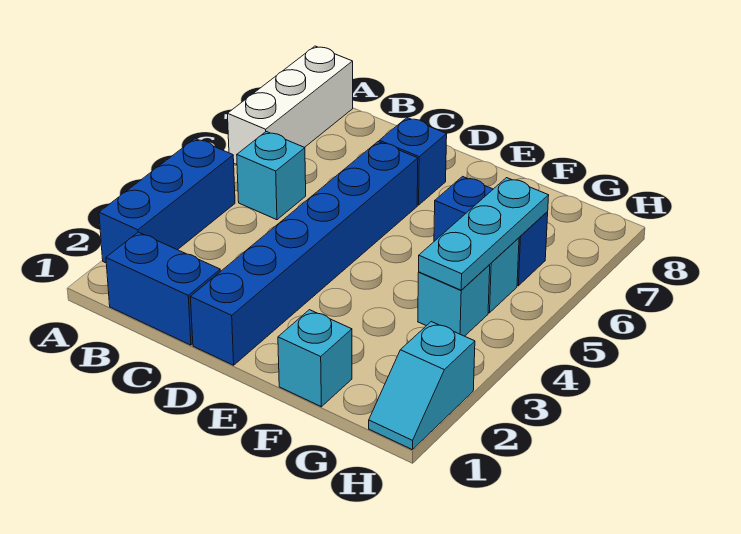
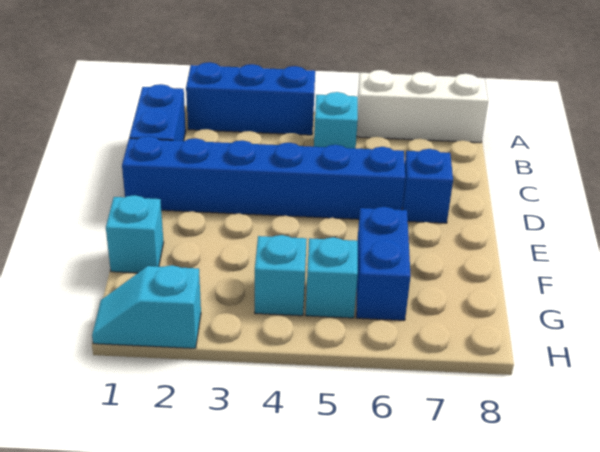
cyan 1x3 plate [419,178,549,290] -> none

